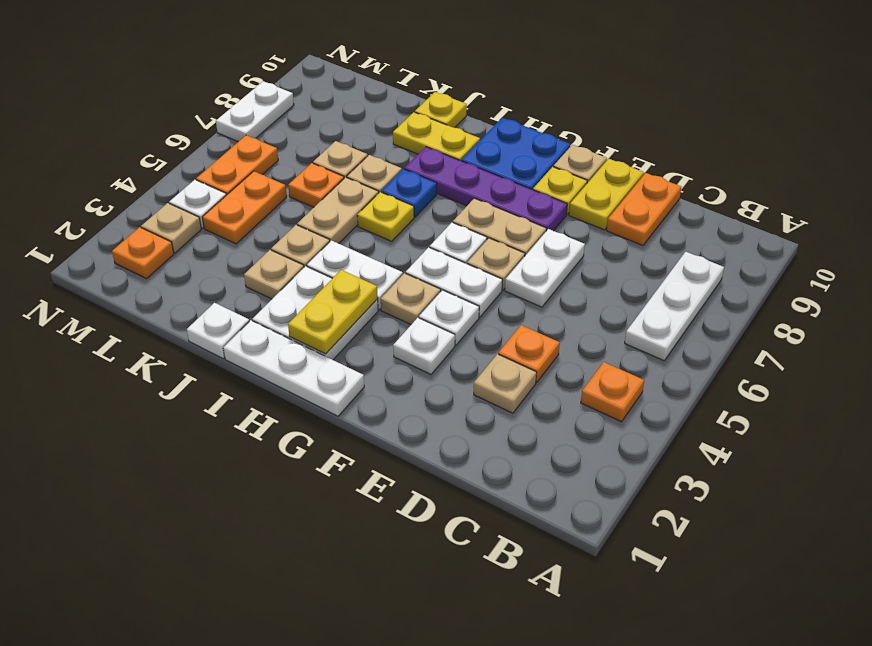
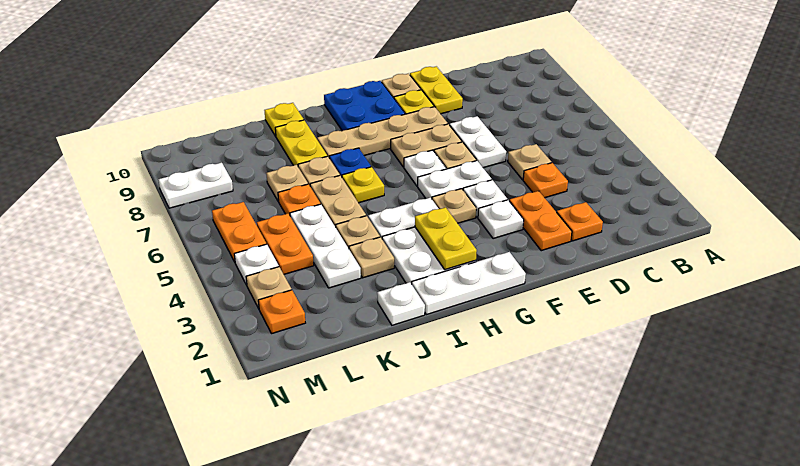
orange 1x1 plate [581,362,644,422] -> orange 1x1 plate moved to [557,202,603,241]
white 1x3 plate [625,252,724,361] -> white 1x3 plate moved to [290,204,361,288]
tan 1x1 plate [474,354,537,413] -> tan 1x1 plate moved to [508,144,551,180]
orange 1x2 plate [607,173,681,246] -> orange 1x2 plate moved to [510,191,572,251]
purple 1x4 plate [404,147,567,231] -> tan 1x4 plate [317,107,448,157]
yellow 1x2 plate [393,112,480,161] -> yellow 1x2 plate turned to [275,120,327,166]
white 1x2 plate [216,81,294,142] -> white 1x2 plate turned to [158,163,233,208]

